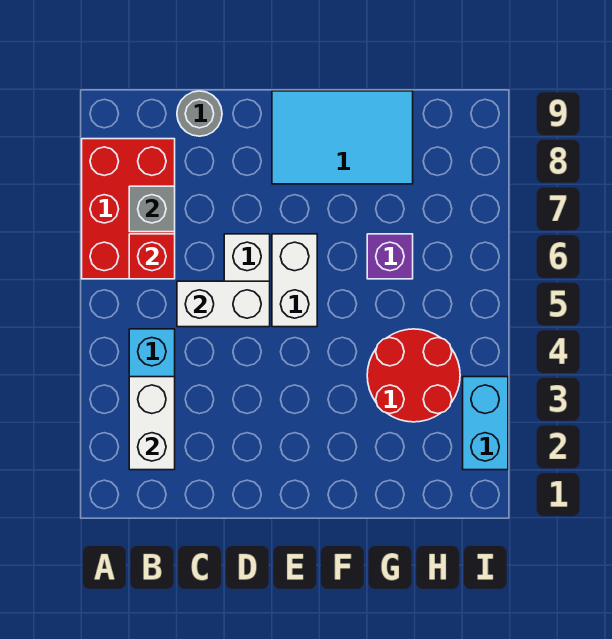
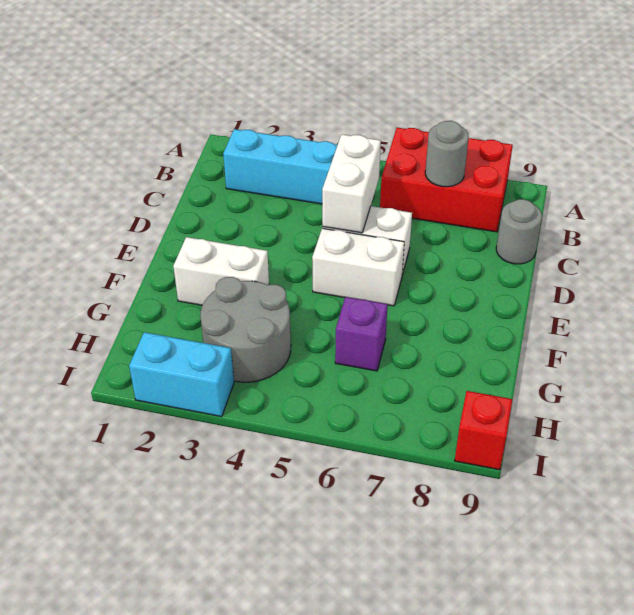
white 1x2 brick [129,377,175,470] -> white 1x2 brick moved to [173,237,269,305]
red 1x1 brick [129,234,175,279] -> red 1x1 brick moved to [455,391,513,470]
grey 1x1 brick [129,186,175,232] -> grey 1x1 round brick [425,121,469,187]
cyan 2x3 tile [272,91,413,184] -> none
red 2x2 round brick [367,329,460,422] -> grey 2x2 round brick [200,277,291,382]

